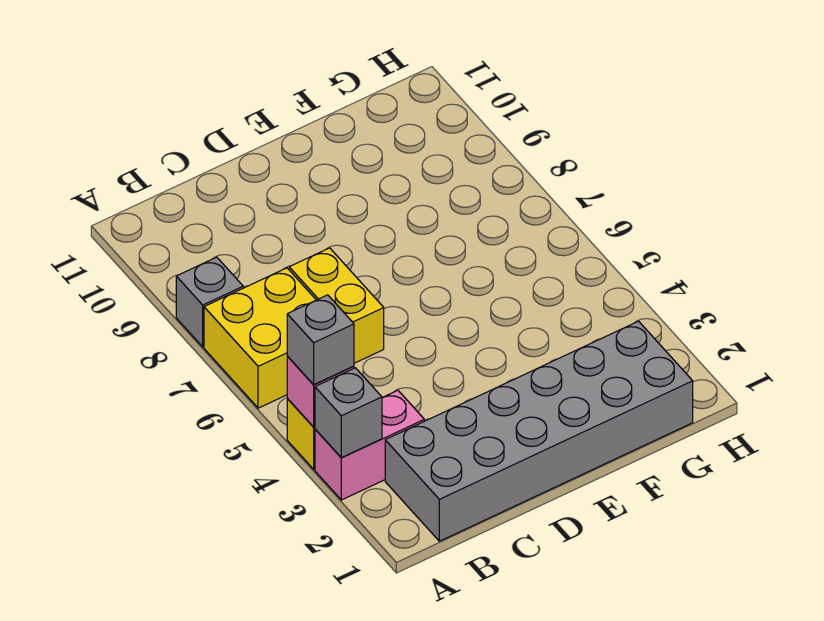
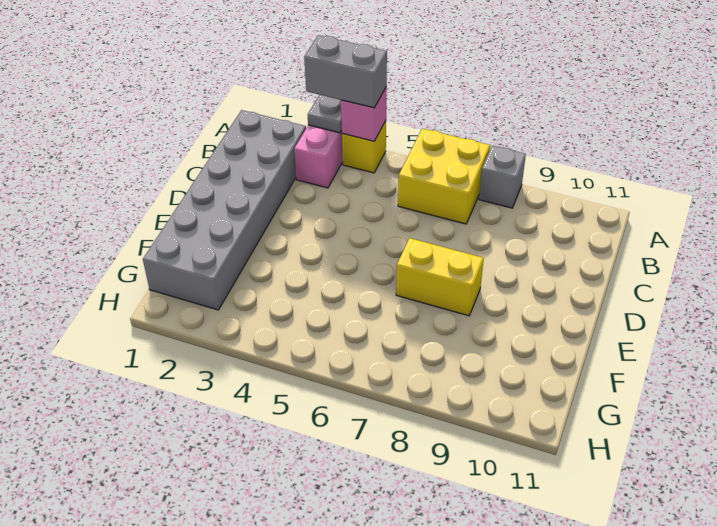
grey 1x1 brick [315,368,382,458] -> grey 1x1 plate [308,95,342,133]
grey 1x1 brick [287,295,354,385] -> grey 1x2 brick [304,35,387,108]
yellow 1x2 brick [289,248,384,363] -> yellow 1x2 brick moved to [396,238,484,316]

